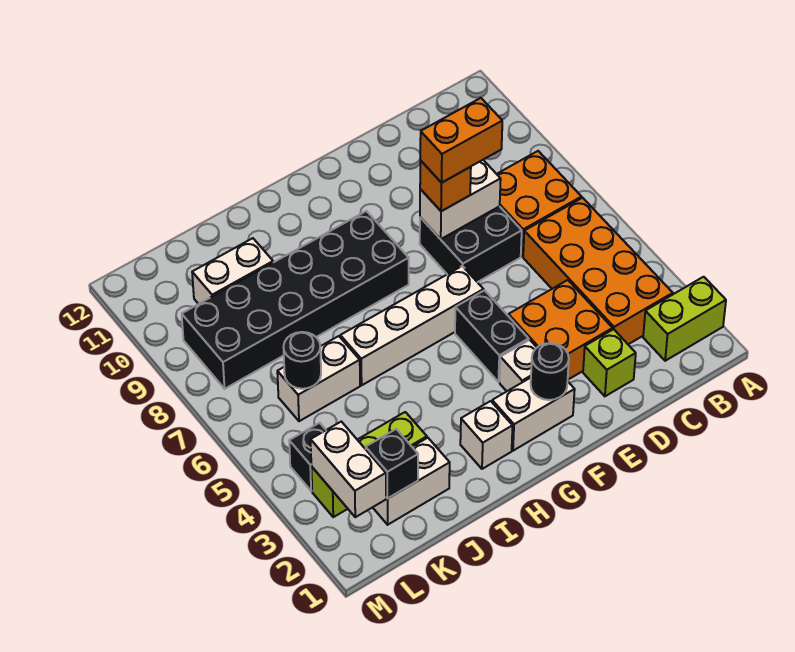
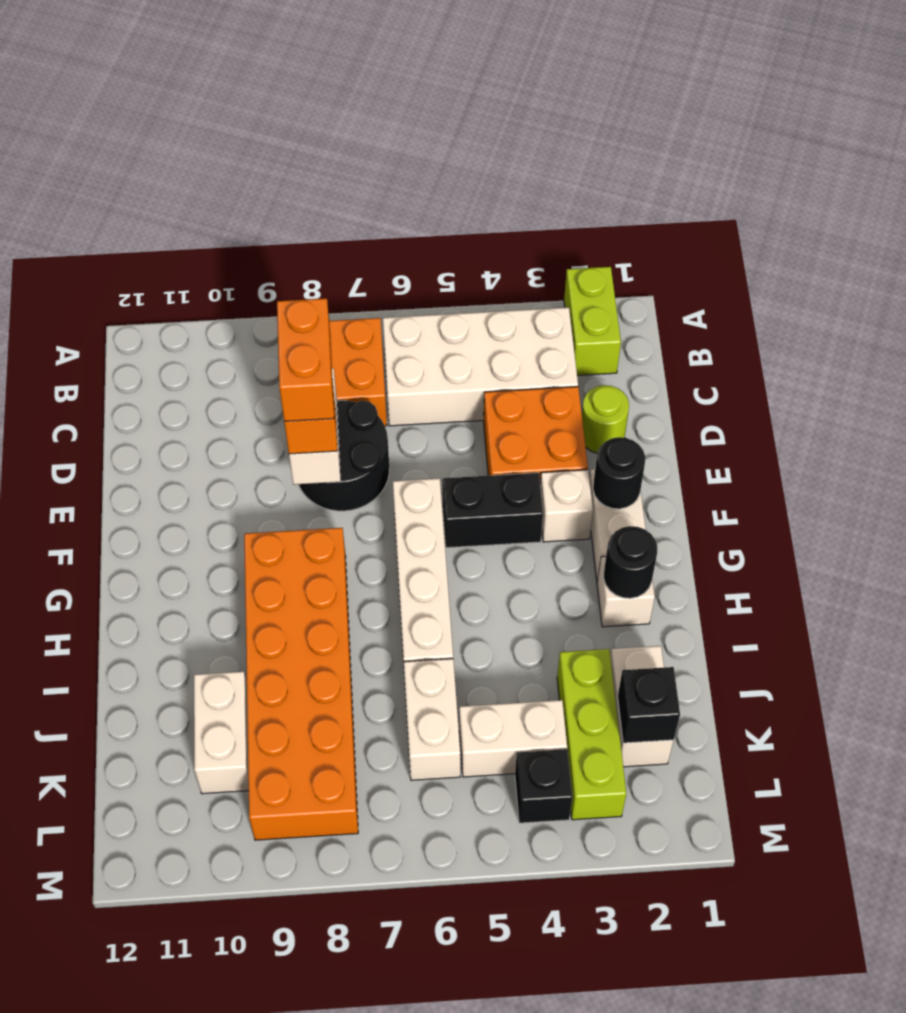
orange 2x4 brick [523,198,673,344] -> white 2x4 brick [383,308,578,426]
lime 1x1 brick [583,329,636,396] -> lime 1x1 round brick [582,385,629,453]
black 2x2 brick [420,206,522,282] -> black 2x2 round brick [298,400,389,511]
black 2x6 brick [182,211,409,389] -> orange 2x6 brick [244,528,358,840]
black 1x1 round brick [283,332,321,389] -> black 1x1 round brick moved to [604,526,657,598]
white 1x2 brick [311,422,386,517] -> white 1x2 brick moved to [459,700,567,777]

